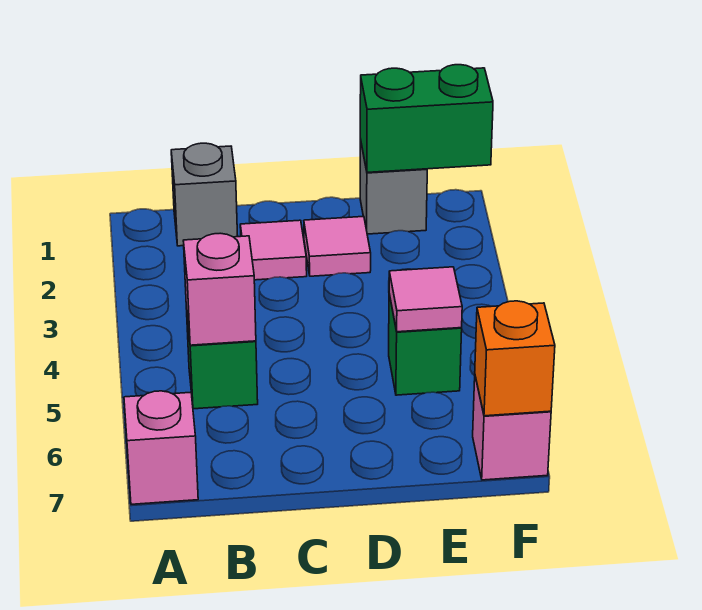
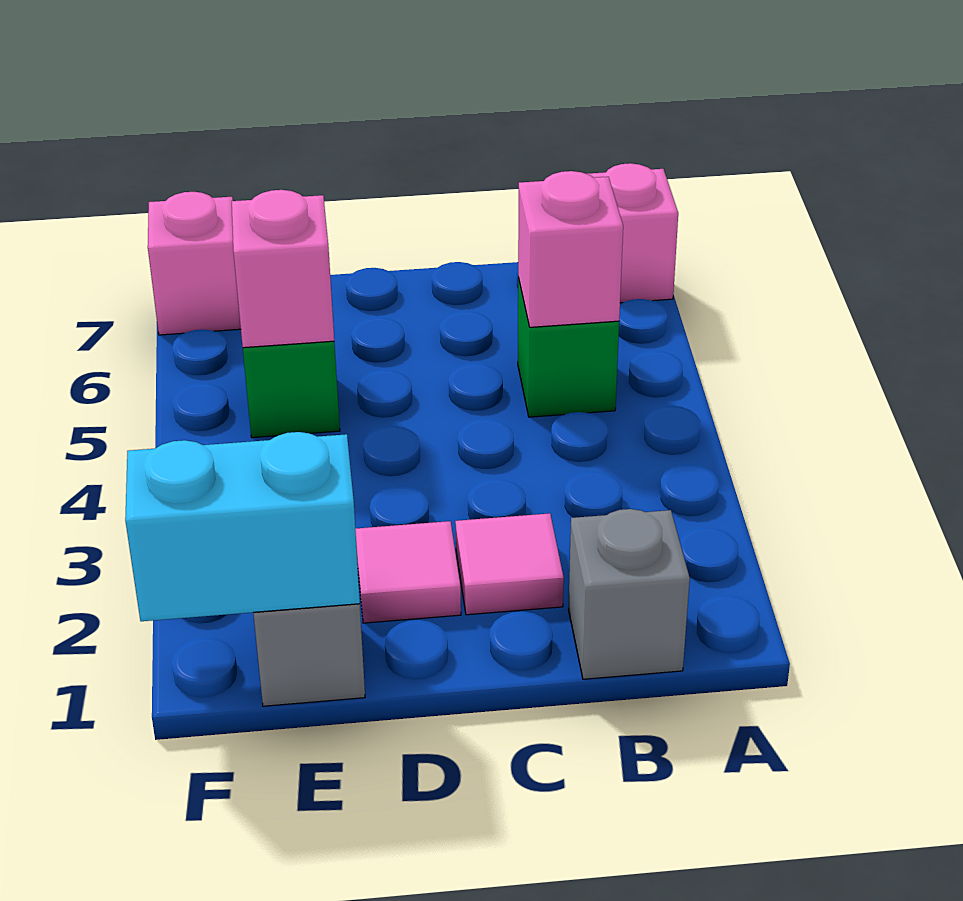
green 1x2 brick [360,65,493,172] -> cyan 1x2 brick [125,432,360,621]
pink 1x1 tile [389,267,462,332] -> pink 1x1 brick [232,190,334,348]
orange 1x1 brick [475,301,555,416] -> none

